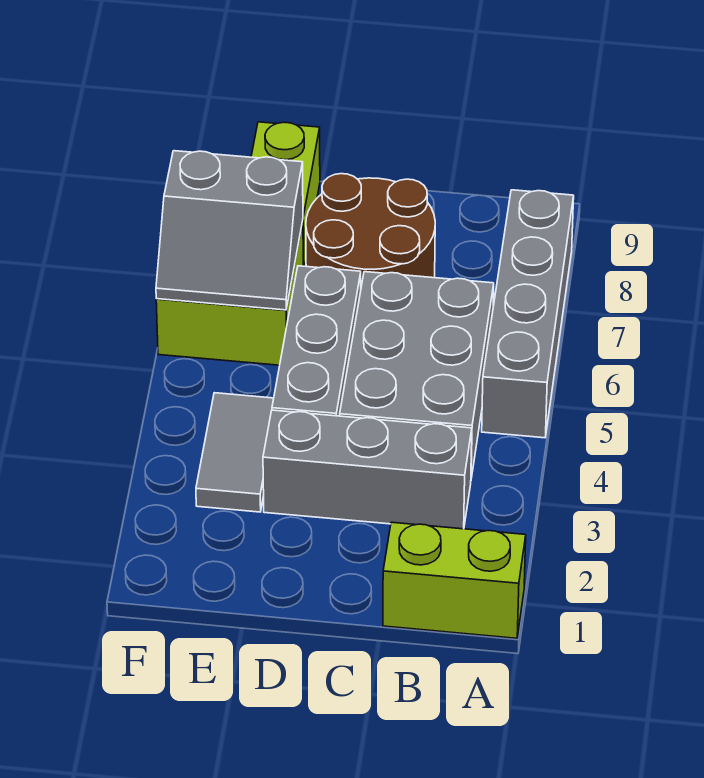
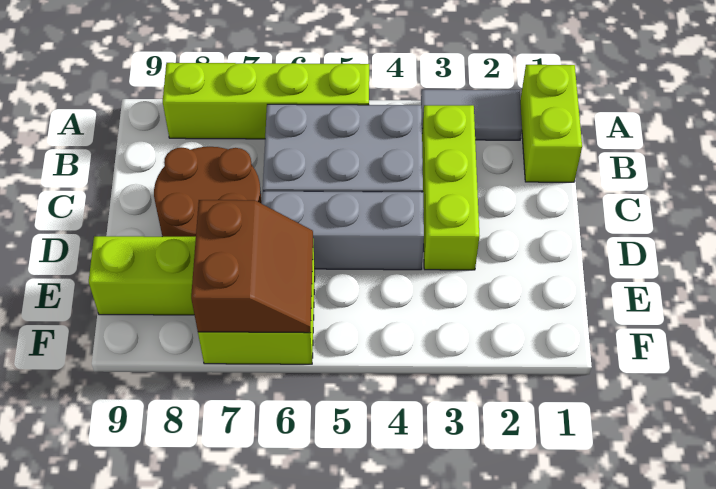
grey 1x4 brick [482,190,574,438] -> lime 1x4 brick [163,63,369,139]
grey 1x3 brick [263,410,472,529] -> lime 1x3 brick [422,105,479,270]
grey 1x2 tile [196,393,274,512] -> grey 1x2 tile moved to [421,90,522,140]
grey 2x2 slope [156,151,303,310] -> brown 2x2 slope [191,200,313,333]

